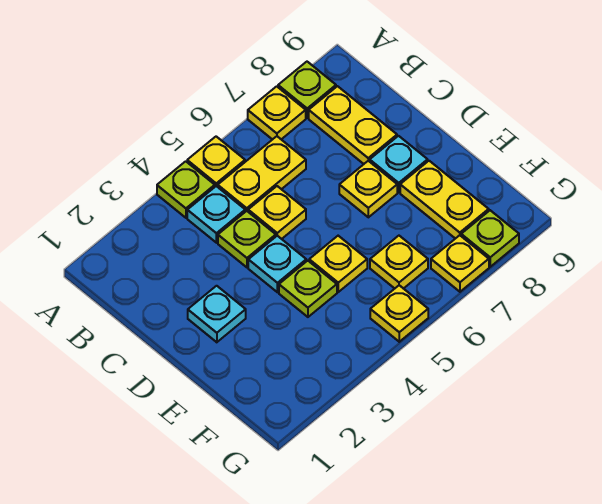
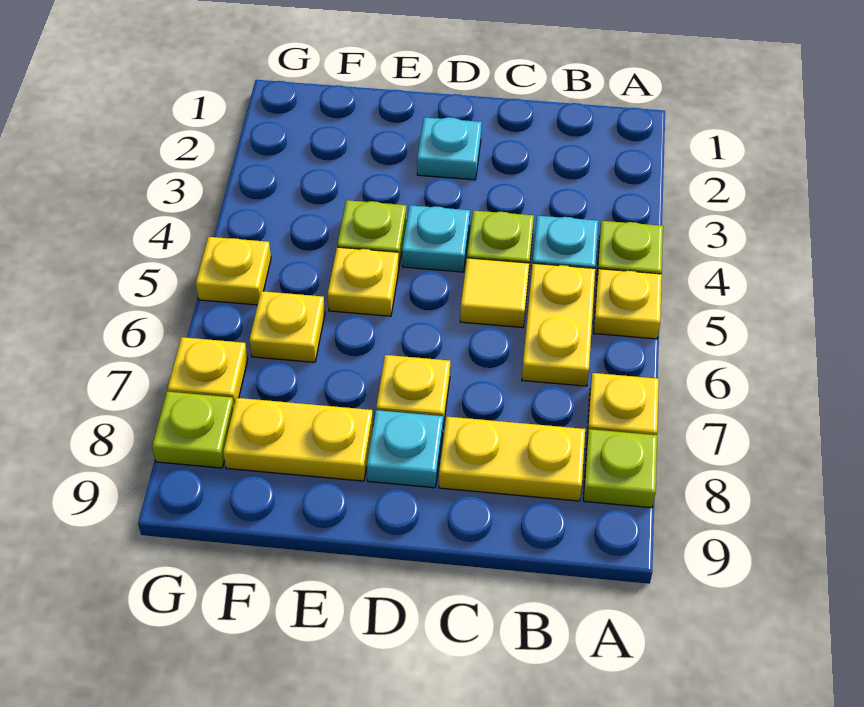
yellow 1x1 plate [248,186,306,239] -> yellow 1x1 tile [460,258,529,327]

